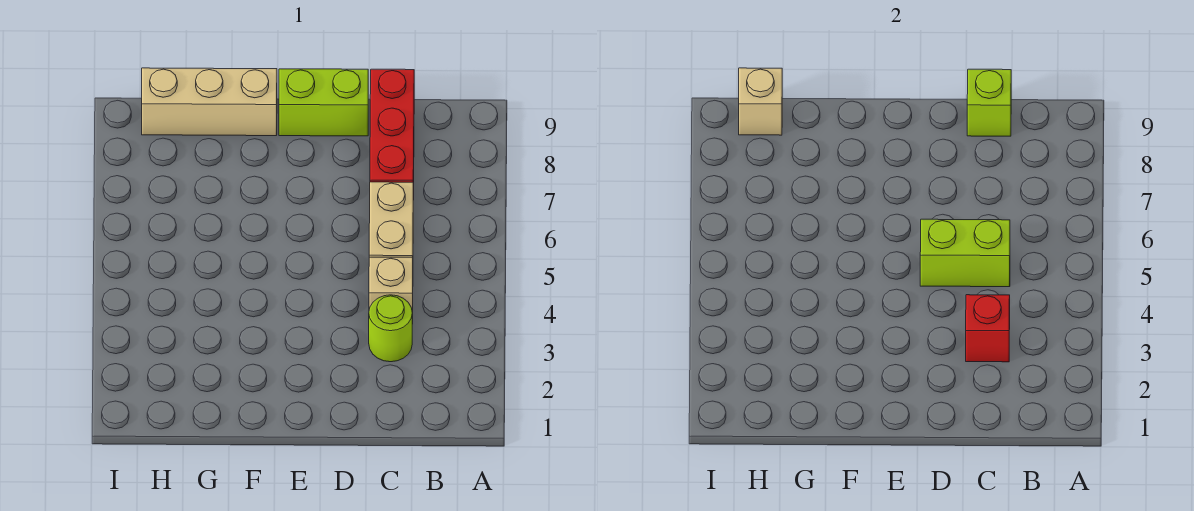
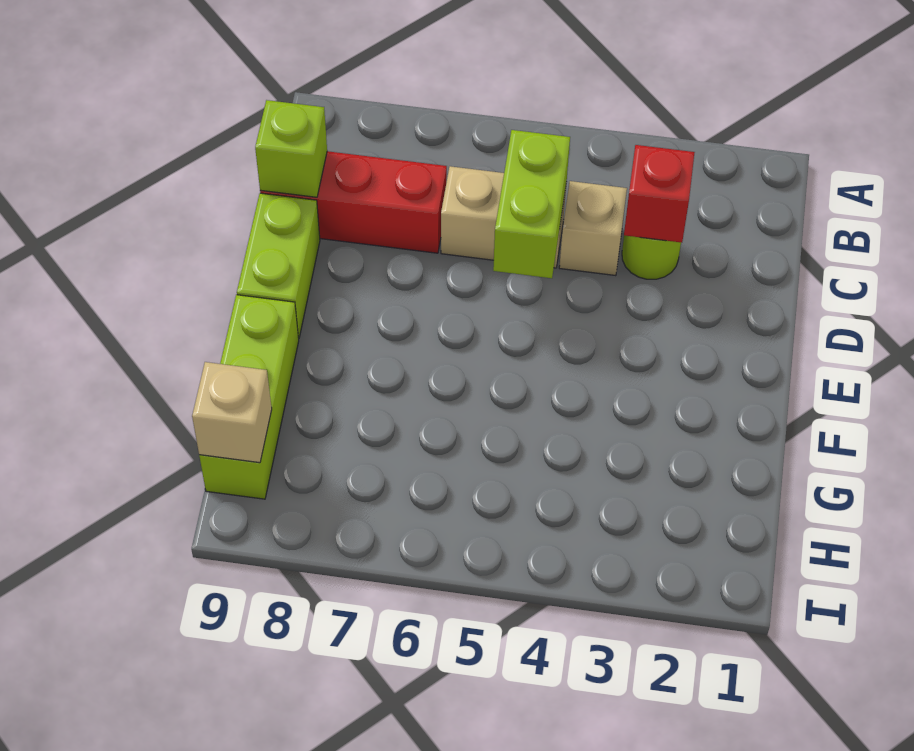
tan 1x3 brick [142,68,277,136] -> lime 1x3 brick [199,295,299,499]

